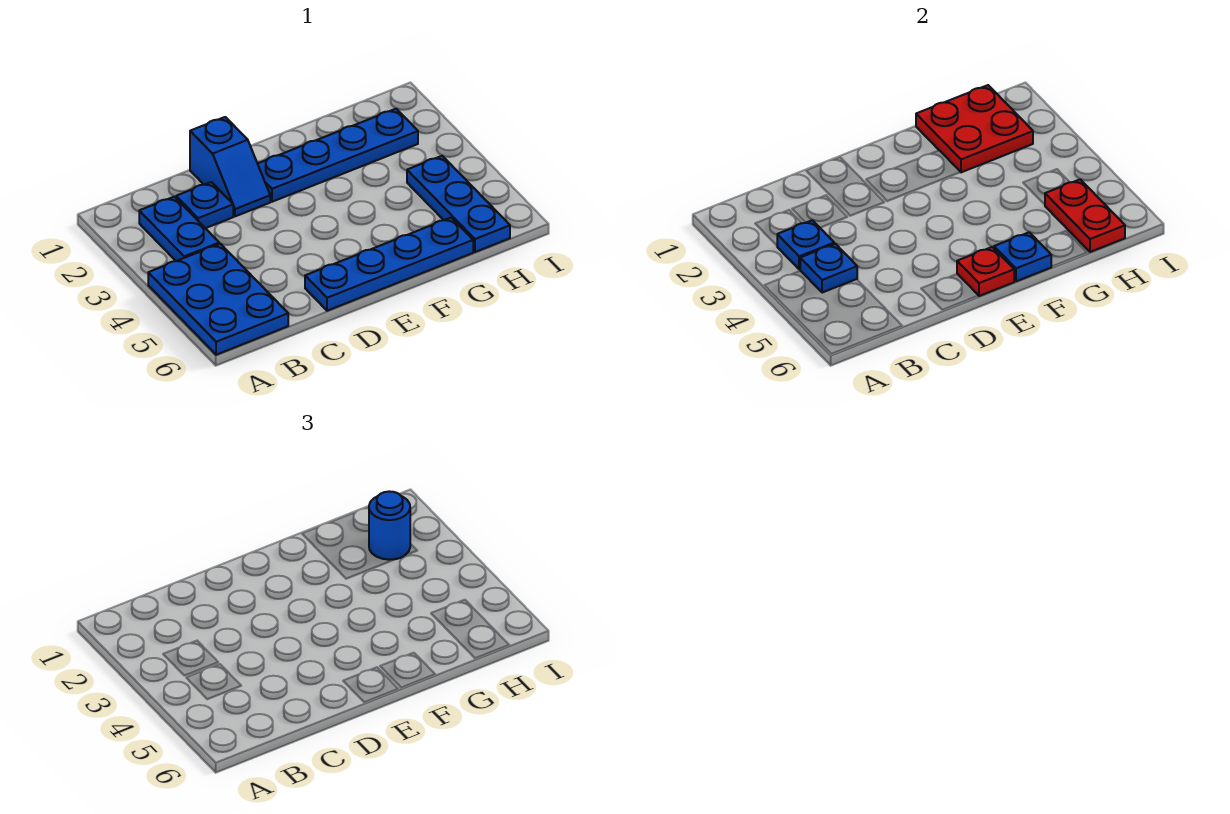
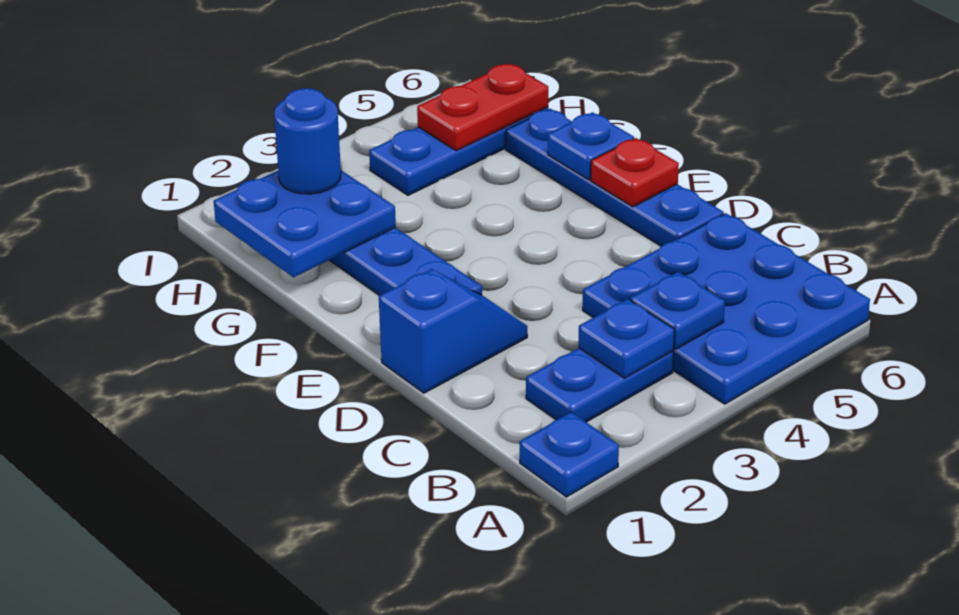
blue 2x3 plate [148,244,288,355] -> blue 3x3 plate [583,213,870,404]
blue 1x1 plate [176,182,233,228] -> blue 1x1 plate moved to [520,412,619,497]
red 2x2 plate [916,85,1033,172] -> blue 2x2 plate [214,170,396,277]

